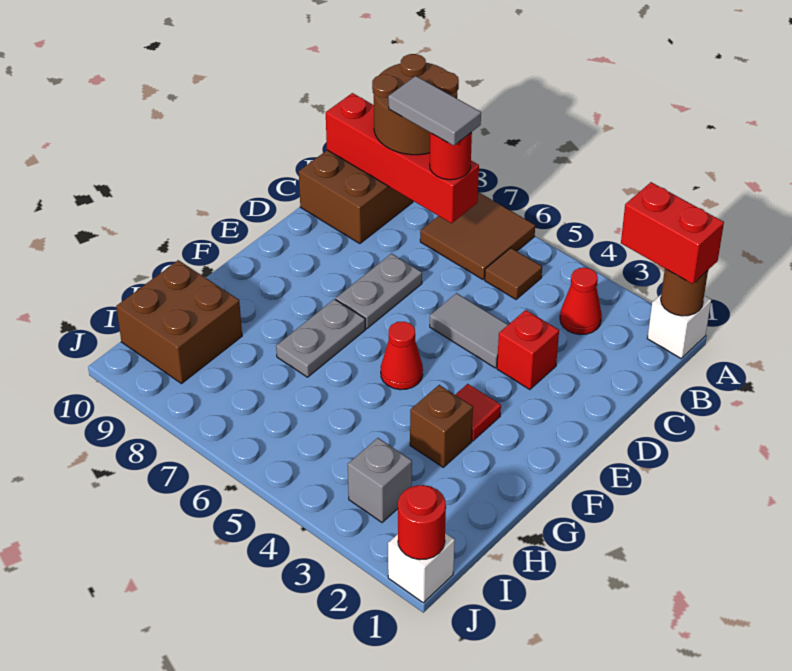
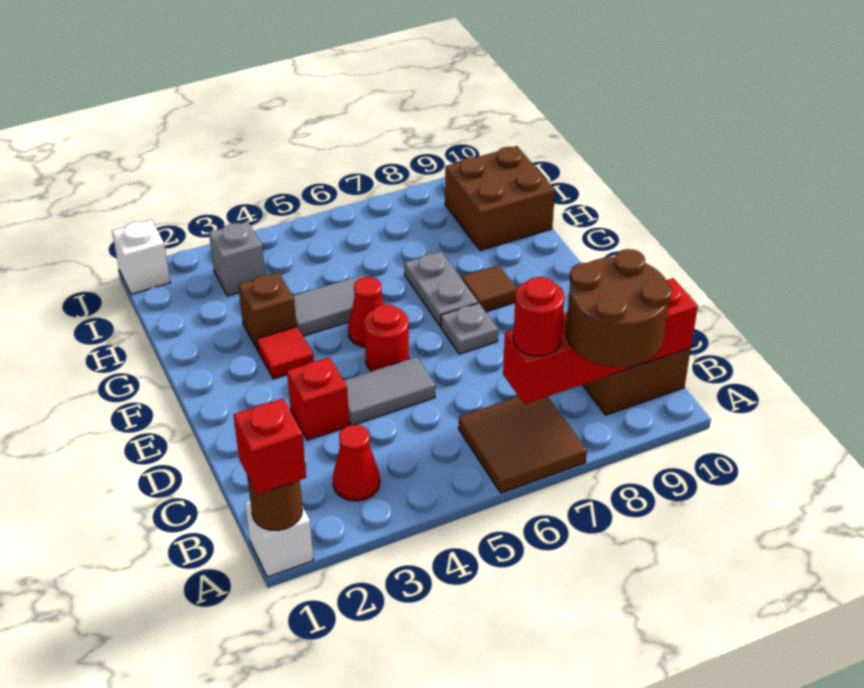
red 1x2 brick [621,182,724,284] -> red 1x1 brick [233,399,306,495]
brown 1x1 tile [485,248,542,299] -> brown 1x1 tile moved to [462,265,517,312]
grey 1x2 tile [388,76,481,146] -> grey 1x2 tile moved to [293,275,364,336]
grey 1x2 plate [336,254,422,329] -> grey 1x1 plate [441,303,498,354]
red 1x1 round brick [398,485,446,560] -> red 1x1 round brick moved to [364,304,409,371]

